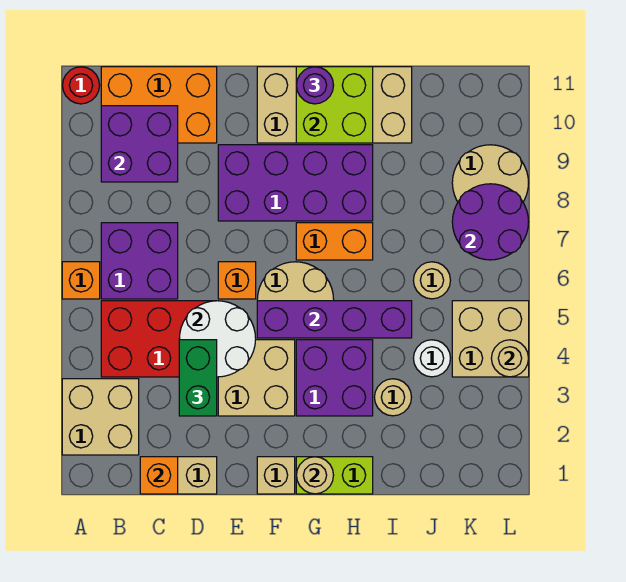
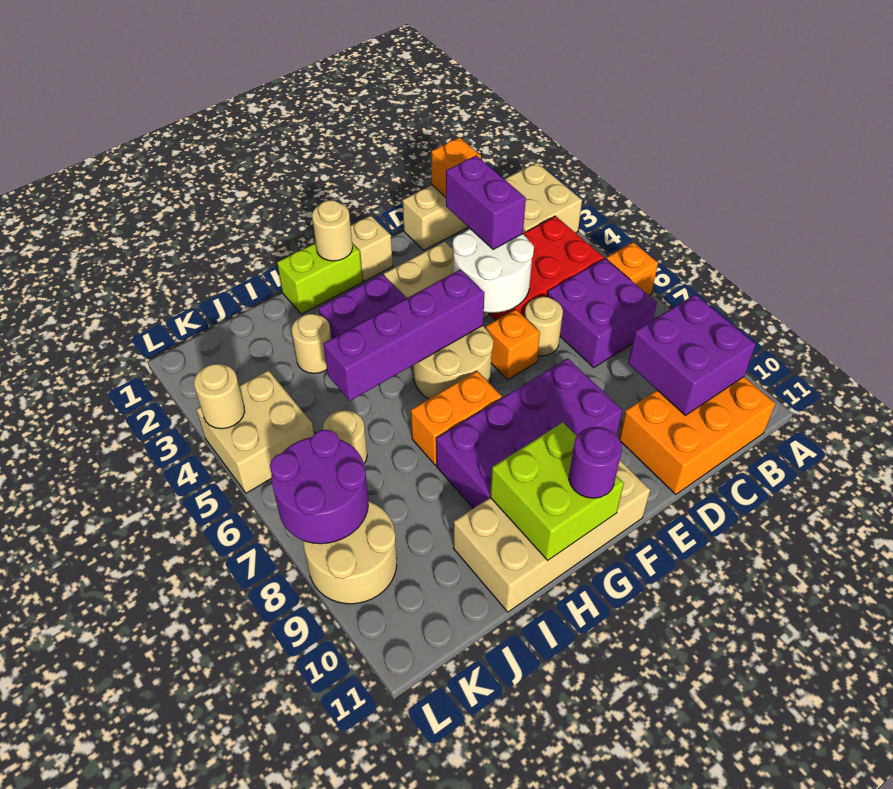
red 1x1 round brick [63,67,100,104] -> none
green 1x2 brick [179,340,217,416] -> purple 1x2 brick [446,155,526,250]
none -> tan 1x1 round brick [525,297,563,356]
white 1x1 round brick [413,340,451,377] -> none

